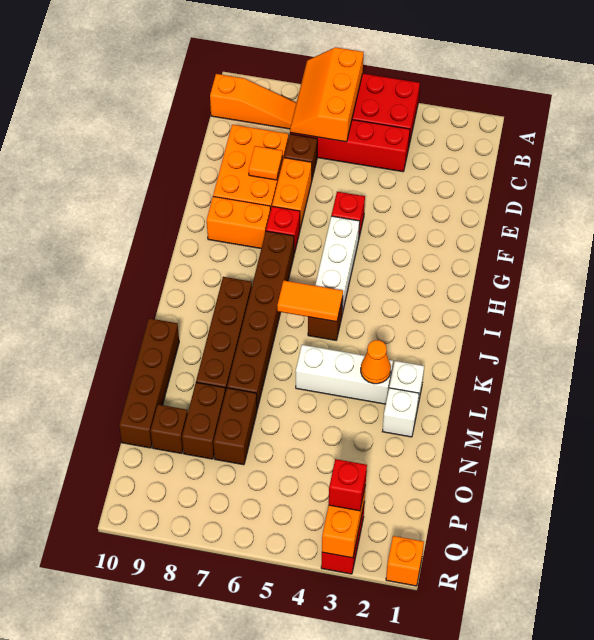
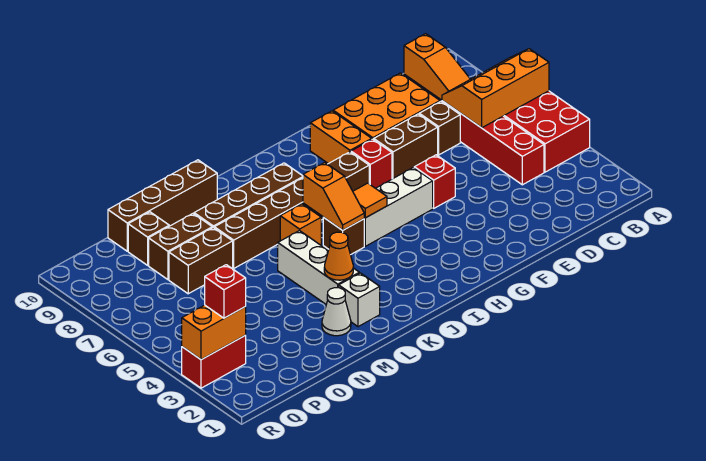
orange 1x2 brick [272,158,312,228] -> brown 1x2 brick [374,114,438,179]
orange 1x1 tile [249,146,282,180] -> orange 1x1 tile moved to [353,183,387,218]
orange 1x2 tile [277,280,343,322] -> orange 1x2 slope [303,163,364,230]
white 1x1 brick [382,388,419,437] -> white 1x1 cone [322,288,351,336]
orange 1x1 brick [386,536,424,586] -> orange 1x1 brick moved to [280,204,321,245]

